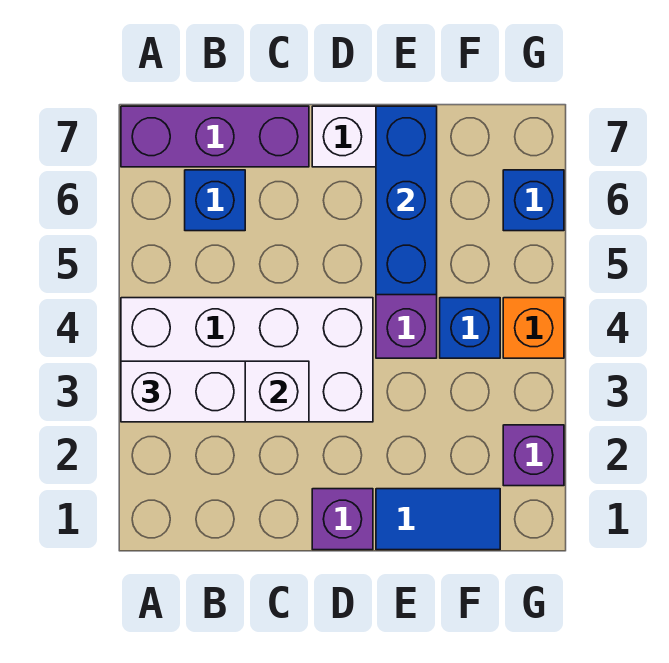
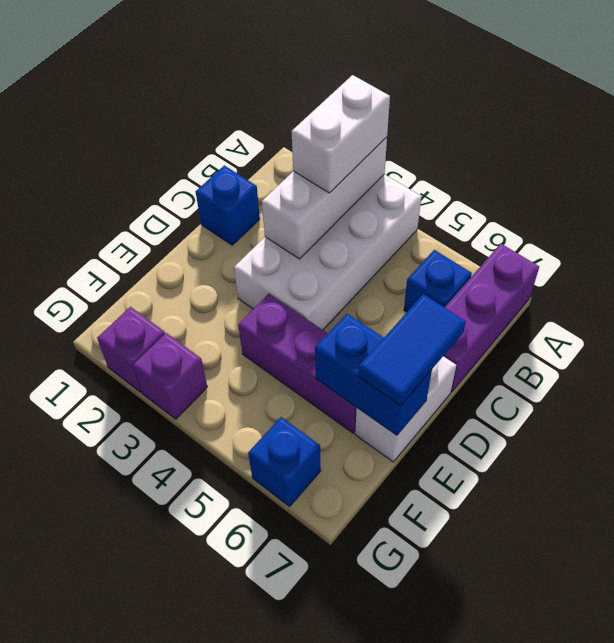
purple 1x1 brick [312,489,373,550] -> purple 1x1 brick moved to [133,333,207,419]
blue 1x2 tile [376,489,500,550] -> blue 1x2 tile moved to [358,294,466,406]
blue 1x3 brick [376,106,437,295] -> blue 1x2 brick [315,313,432,435]
blue 1x1 brick [440,298,500,358] -> blue 1x1 brick moved to [196,165,260,245]
orange 1x1 brick [503,298,564,358] -> none

